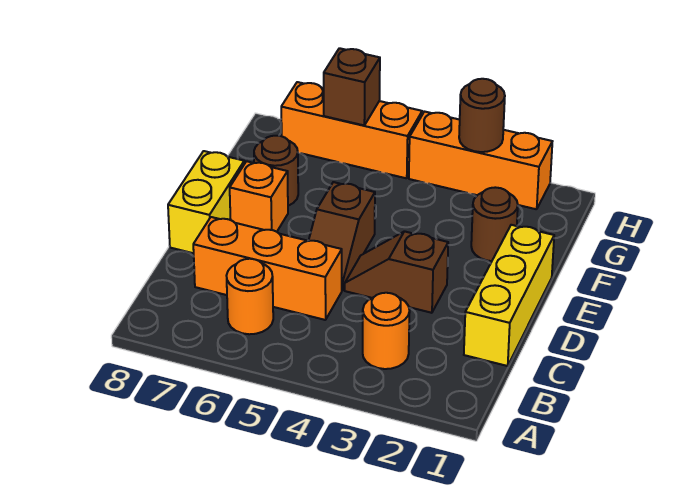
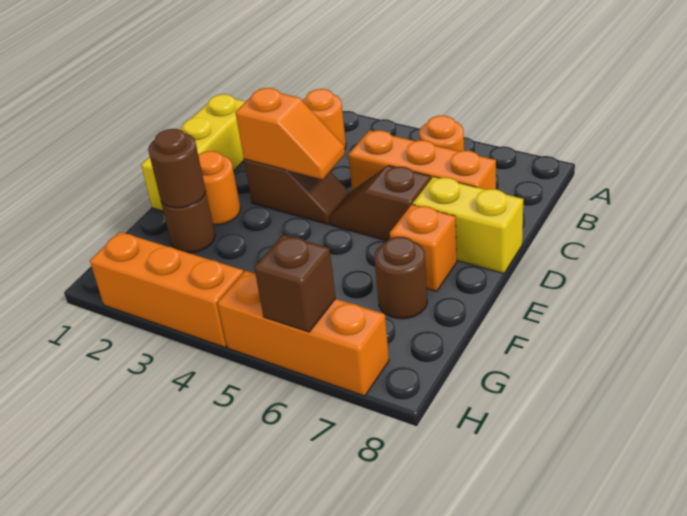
none -> orange 1x2 slope [235,88,345,179]
brown 1x2 slope [309,182,375,290] -> brown 1x2 slope turned to [330,166,431,241]
yellow 1x2 brick [168,151,244,253] -> yellow 1x2 brick turned to [413,177,523,273]
none -> orange 1x1 round brick [198,151,240,225]
brown 1x1 round brick [459,79,505,152] -> brown 1x1 round brick moved to [148,129,206,208]

